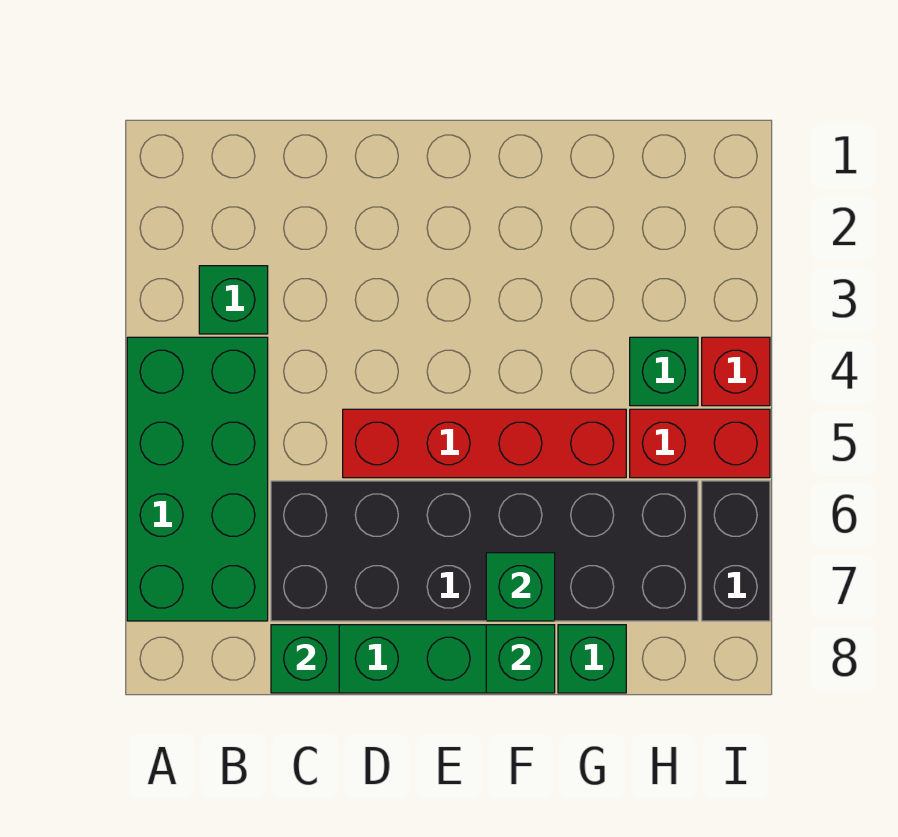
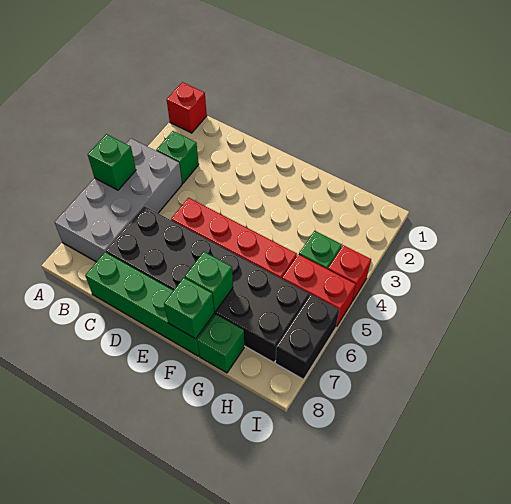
none -> red 1x1 brick [167,82,207,133]
green 2x4 brick [127,337,268,621] -> grey 2x4 brick [55,139,182,262]
green 1x1 brick [271,625,339,693] -> green 1x1 brick moved to [88,134,136,190]

